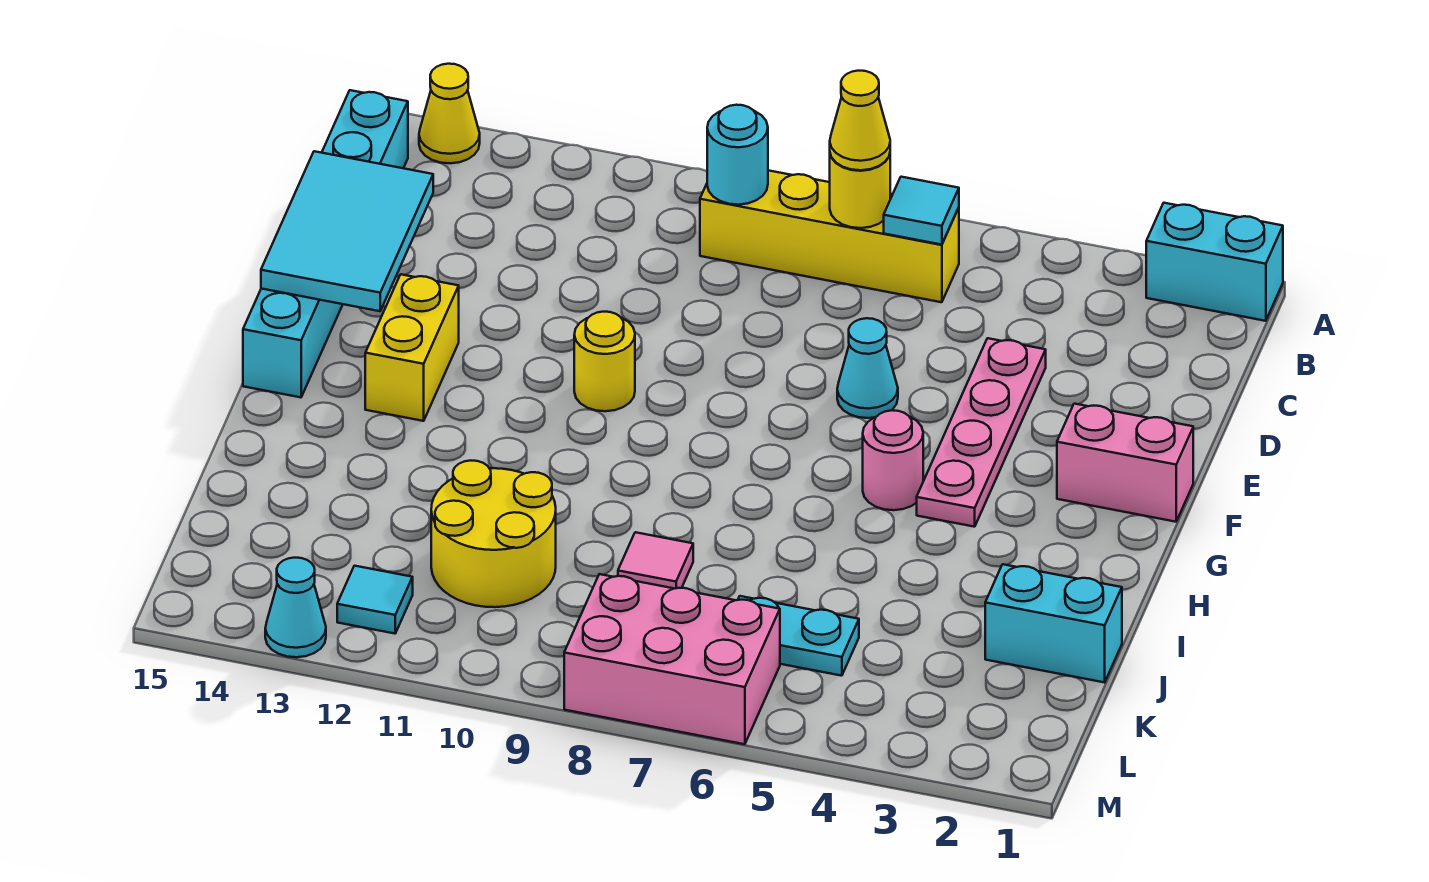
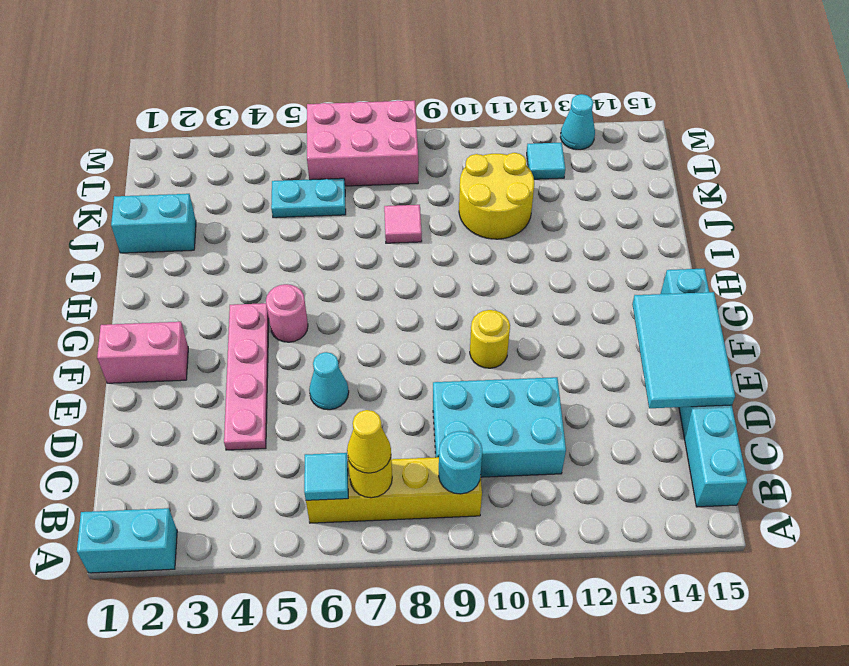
yellow 1x1 cone [419,64,480,163] -> none
none -> cyan 2x3 brick [433,377,566,477]
yellow 1x2 brick [365,274,459,421] -> none

